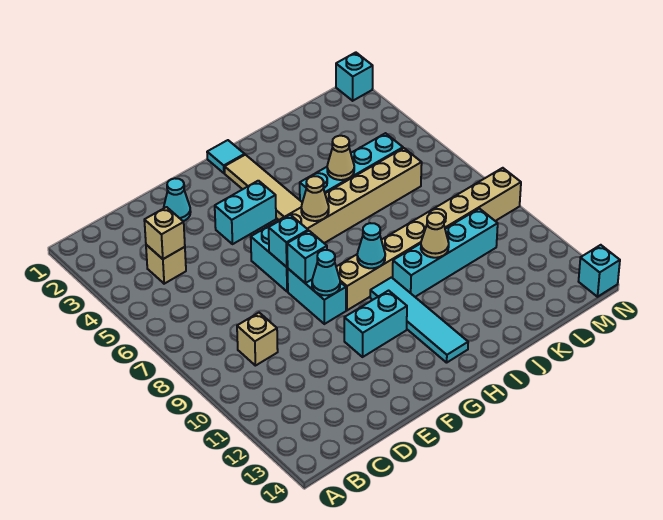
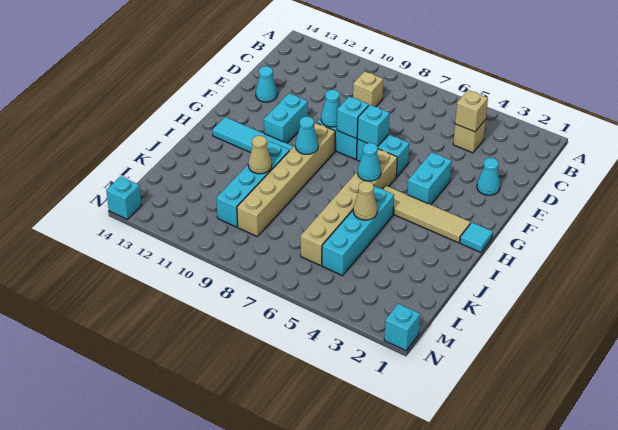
none -> cyan 1x1 cone [256,66,277,102]
tan 1x8 brick [336,168,521,310] -> tan 1x6 brick [237,123,335,236]
tan 1x1 cone [301,176,329,221] -> cyan 1x1 cone [358,143,381,181]

